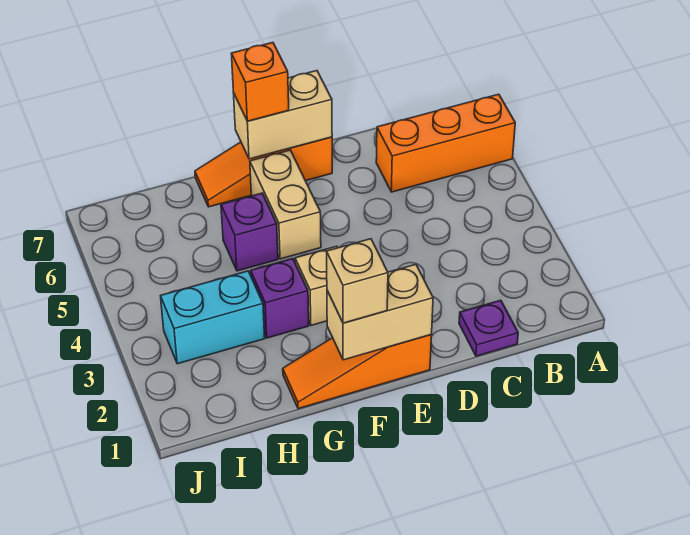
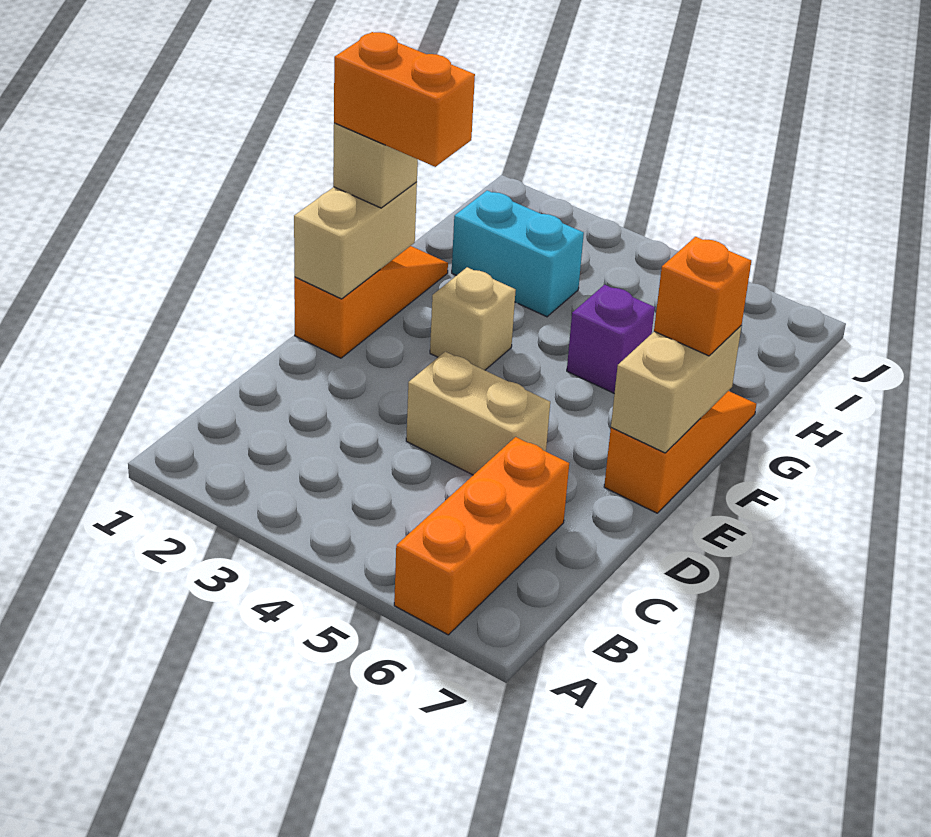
purple 1x1 plate [459,300,518,356] -> none
none -> orange 1x2 brick [334,32,475,167]
tan 1x2 brick [250,150,321,259] -> tan 1x2 brick moved to [406,352,550,475]
purple 1x1 brick [251,259,309,338] -> none
cyan 1x2 brick [161,271,265,364] -> cyan 1x2 brick turned to [452,190,584,317]

